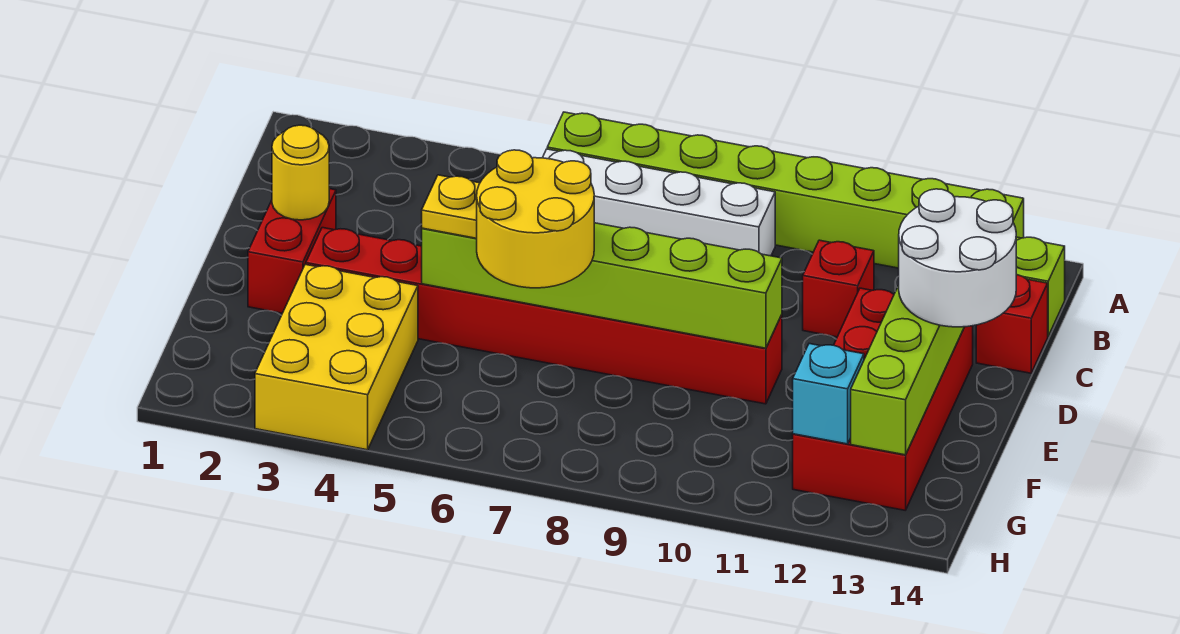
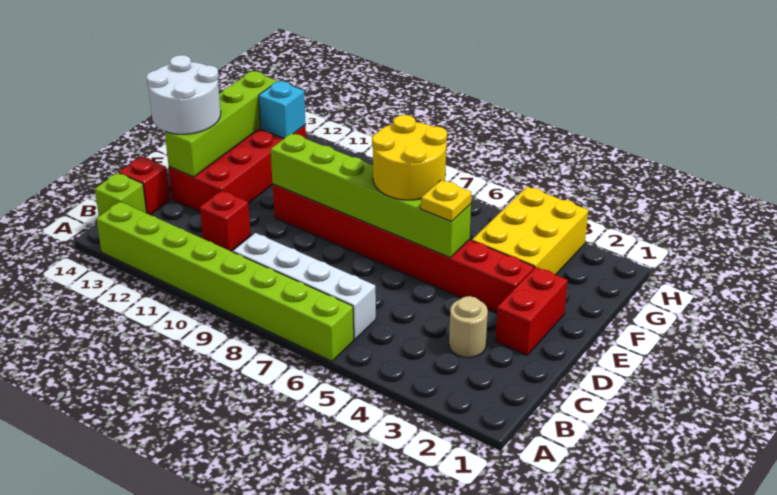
none -> tan 1x1 round brick [449,296,488,358]
yellow 1x1 round brick [272,125,329,220] -> none

